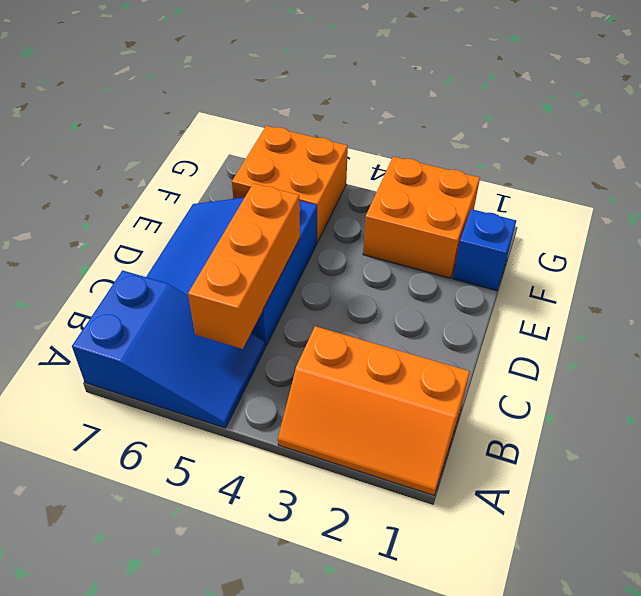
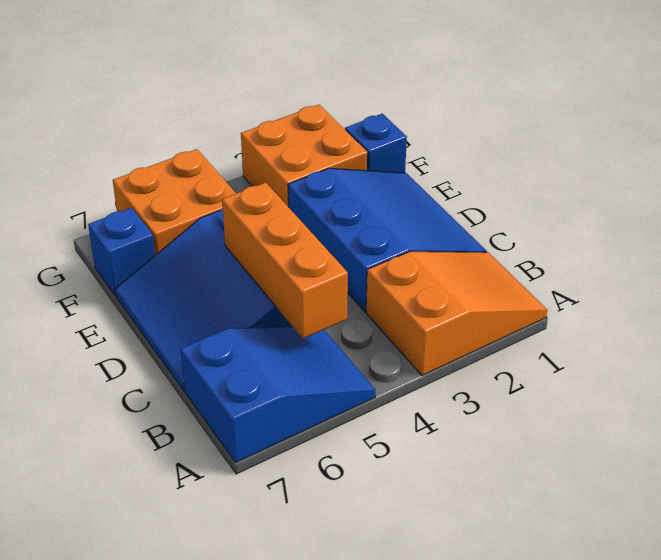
orange 2x3 slope [278,326,470,495] -> orange 2x3 slope turned to [366,251,547,376]
none -> blue 3x3 slope [288,168,487,312]
none -> blue 1x1 brick [88,208,155,295]

